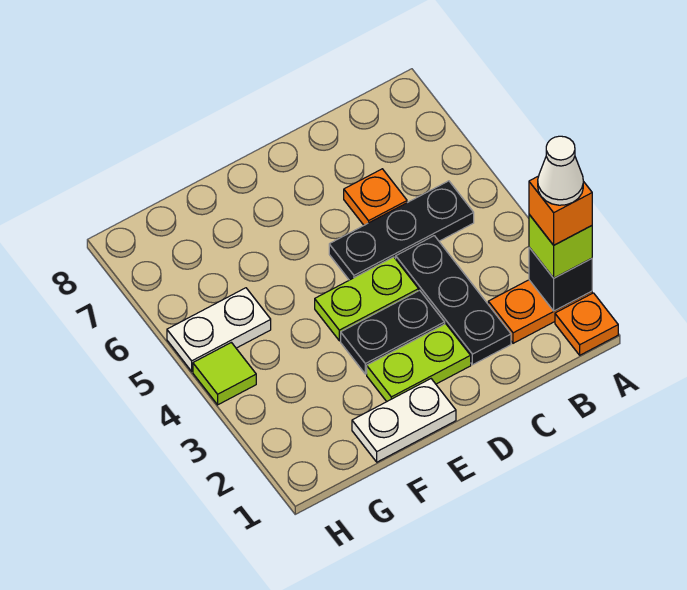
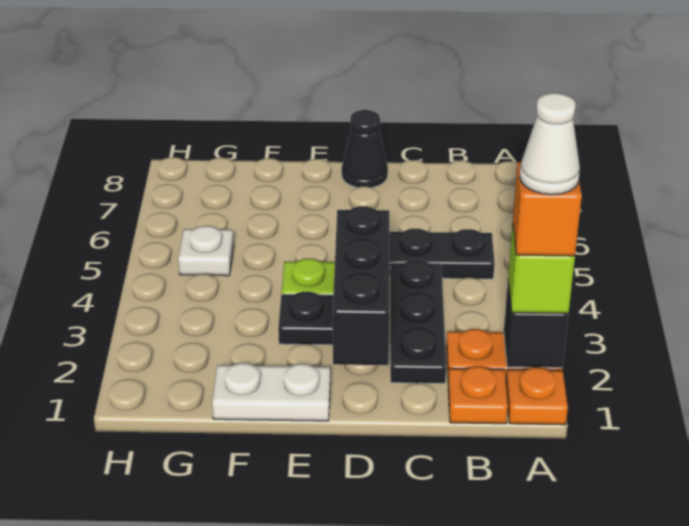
orange 1x1 plate [344,169,407,225] -> orange 1x1 plate moved to [448,366,508,424]
lime 1x2 plate [367,324,471,402] -> none
none -> black 1x3 brick [333,206,389,365]
none -> black 1x1 cone [342,110,388,188]
white 1x2 plate [167,288,271,371] -> white 1x1 plate [178,226,234,276]
lime 1x1 tile [193,342,256,405] -> none

